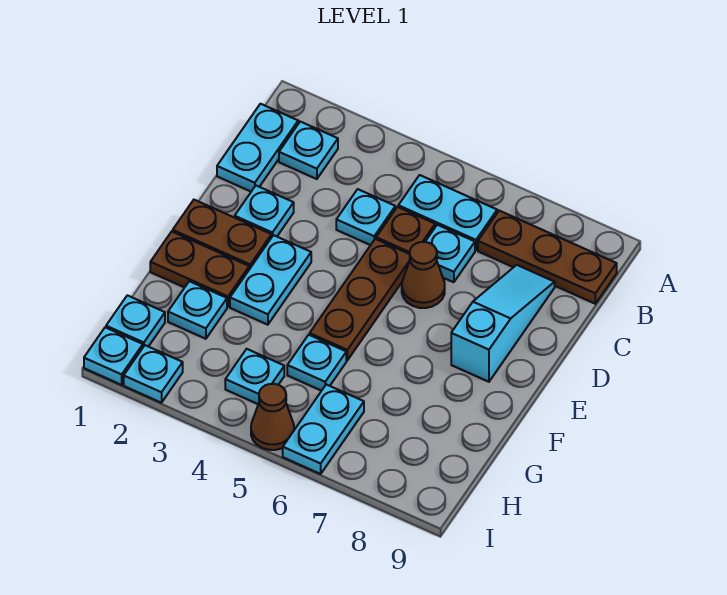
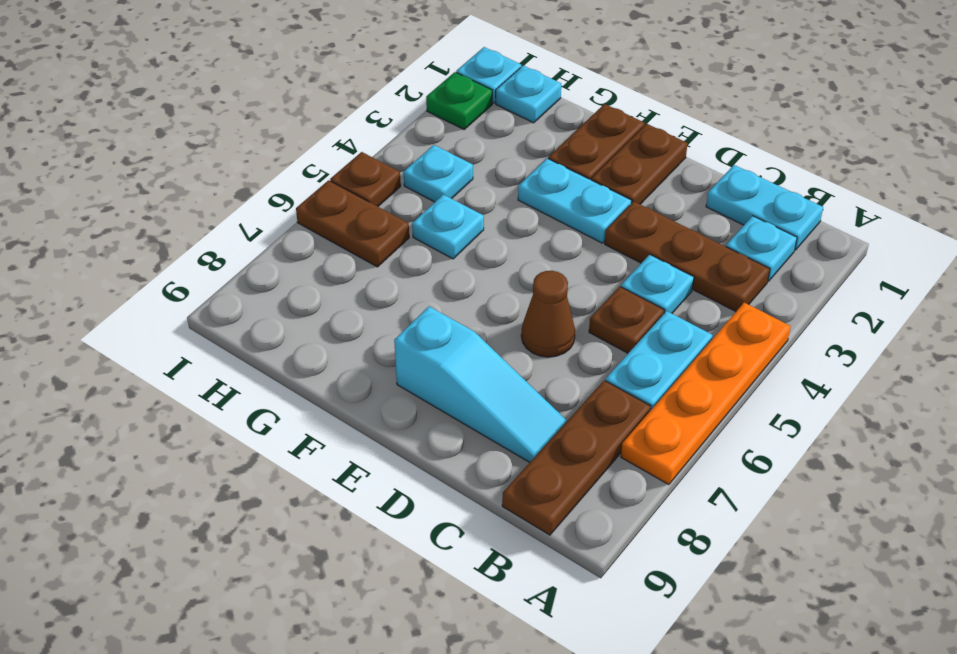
none -> orange 1x4 plate [621,303,791,485]
cyan 1x1 plate [425,225,475,282] -> none
cyan 1x1 plate [235,186,294,238] -> none
brown 1x3 plate [310,239,410,360] -> brown 1x3 plate moved to [605,201,770,311]
cyan 1x1 plate [168,281,227,339] -> none
cyan 1x2 plate [283,384,364,474] -> brown 1x2 plate [296,180,409,267]
cyan 1x1 plate [124,345,183,403] -> green 1x1 plate [426,72,492,129]
brown 1x1 cone [251,384,294,450] -> brown 1x1 plate [330,152,401,206]

